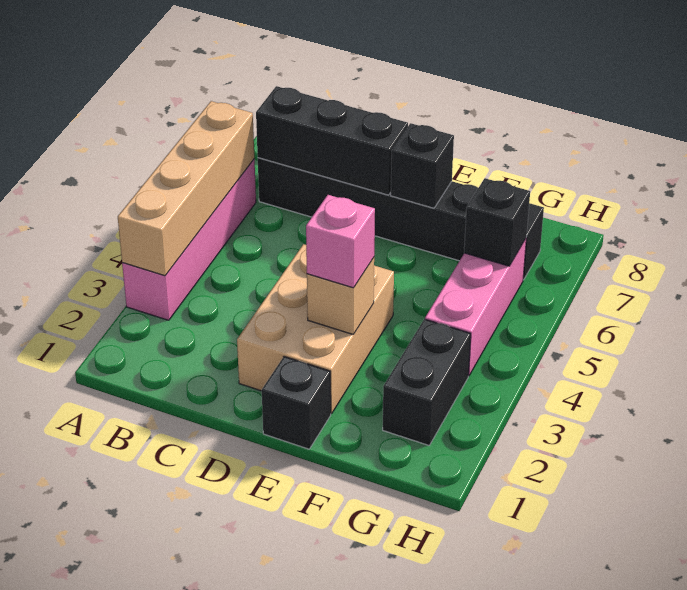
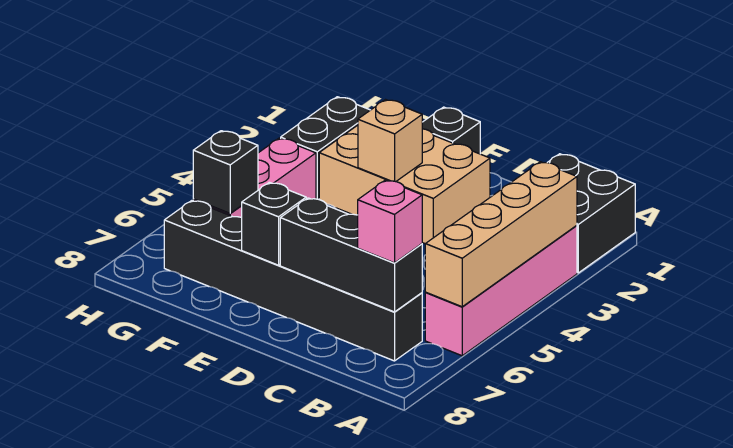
none -> black 2x2 brick [547,154,635,273]
tan 2x3 brick [237,244,394,414] -> tan 2x3 brick turned to [319,125,490,244]
pink 1x1 brick [306,195,375,288] -> pink 1x1 brick moved to [358,180,422,263]

